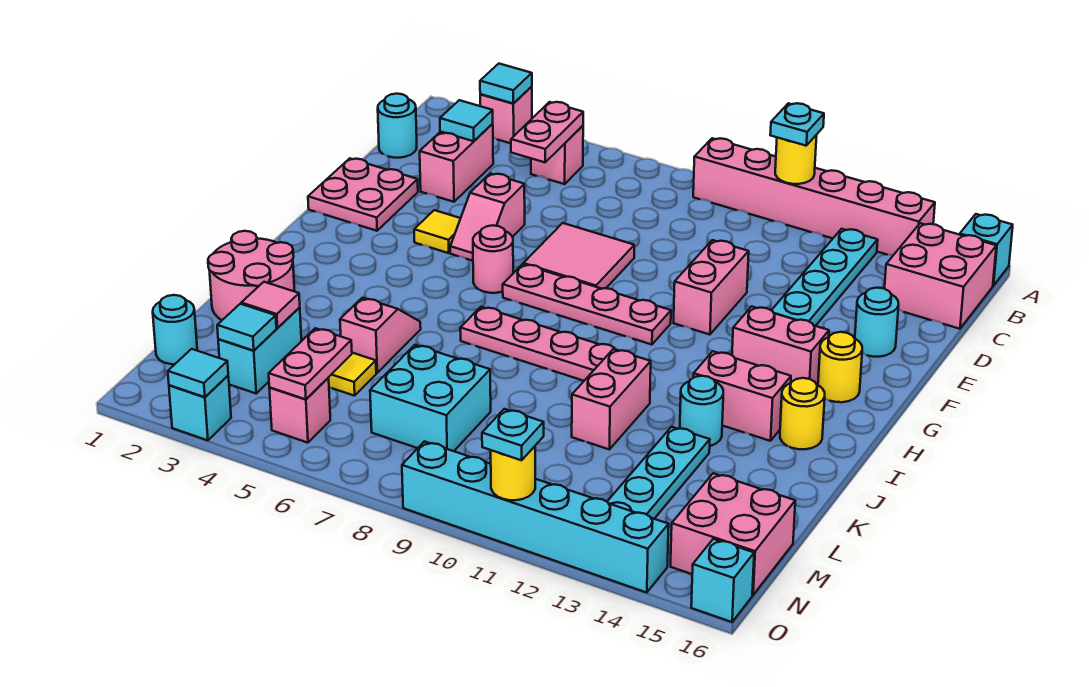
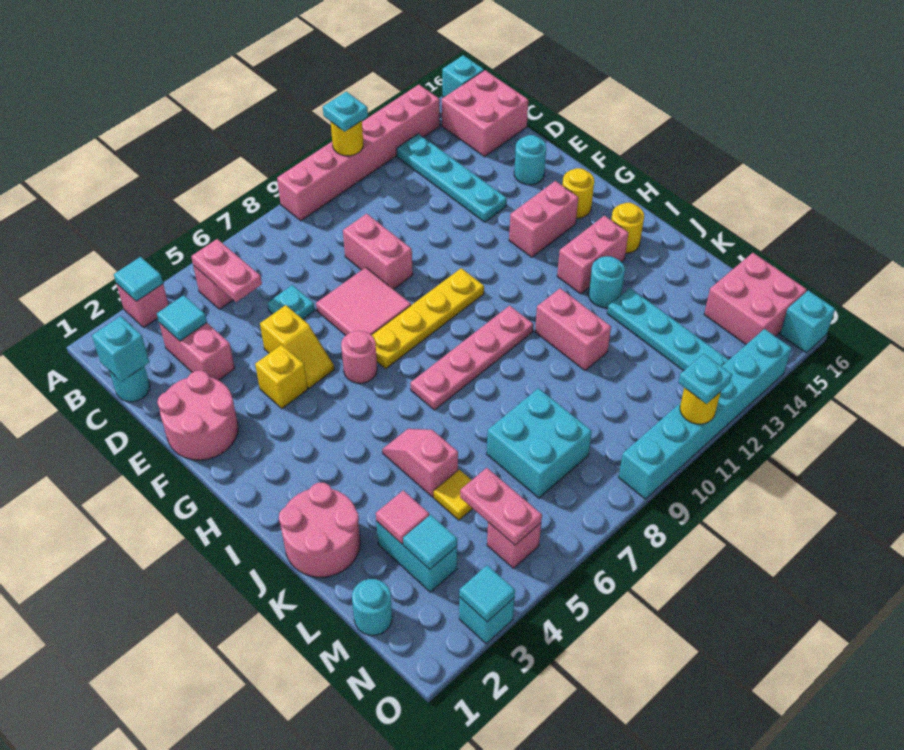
none -> cyan 1x1 brick [92,316,149,382]
none -> cyan 1x1 plate [267,285,315,319]
pink 2x2 plate [308,158,418,231] -> pink 2x2 round brick [157,371,238,460]
pink 1x2 slope [450,173,525,261] -> yellow 1x2 slope [260,305,334,388]
pink 1x2 brick [674,240,749,335] -> pink 1x2 brick moved to [343,214,413,289]
yellow 1x1 tile [414,210,461,253] -> yellow 1x1 brick [255,345,308,409]
pink 1x4 plate [503,264,671,345] -> yellow 1x4 plate [372,268,484,369]

